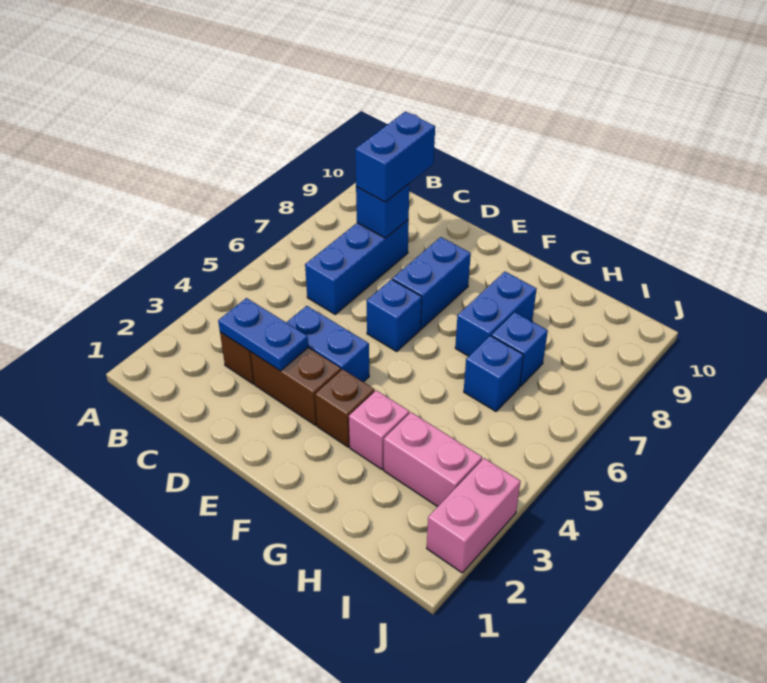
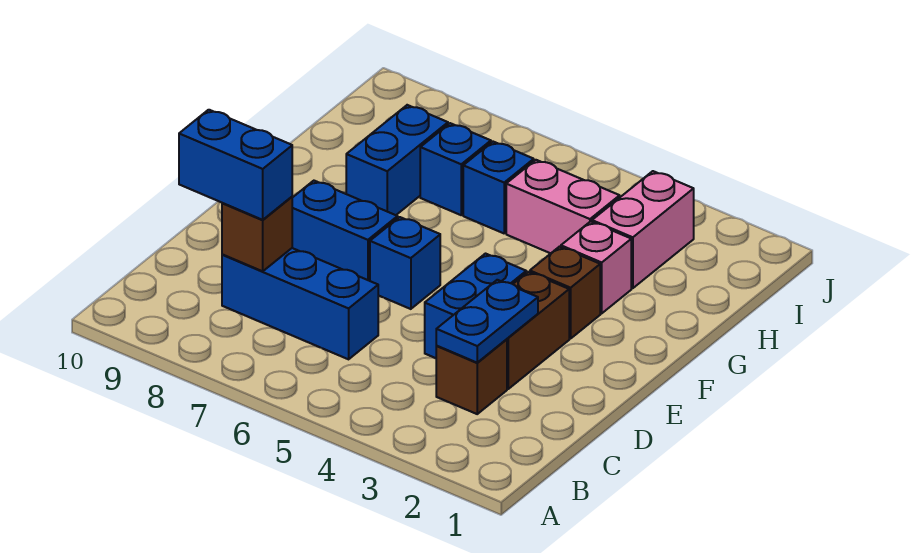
blue 1x1 brick [356,184,409,238] -> brown 1x1 brick [222,197,292,271]
blue 1x2 brick [455,272,537,356] -> blue 1x2 brick turned to [346,105,448,215]
pink 1x2 brick [427,458,521,573] -> pink 1x2 brick moved to [506,160,620,253]

